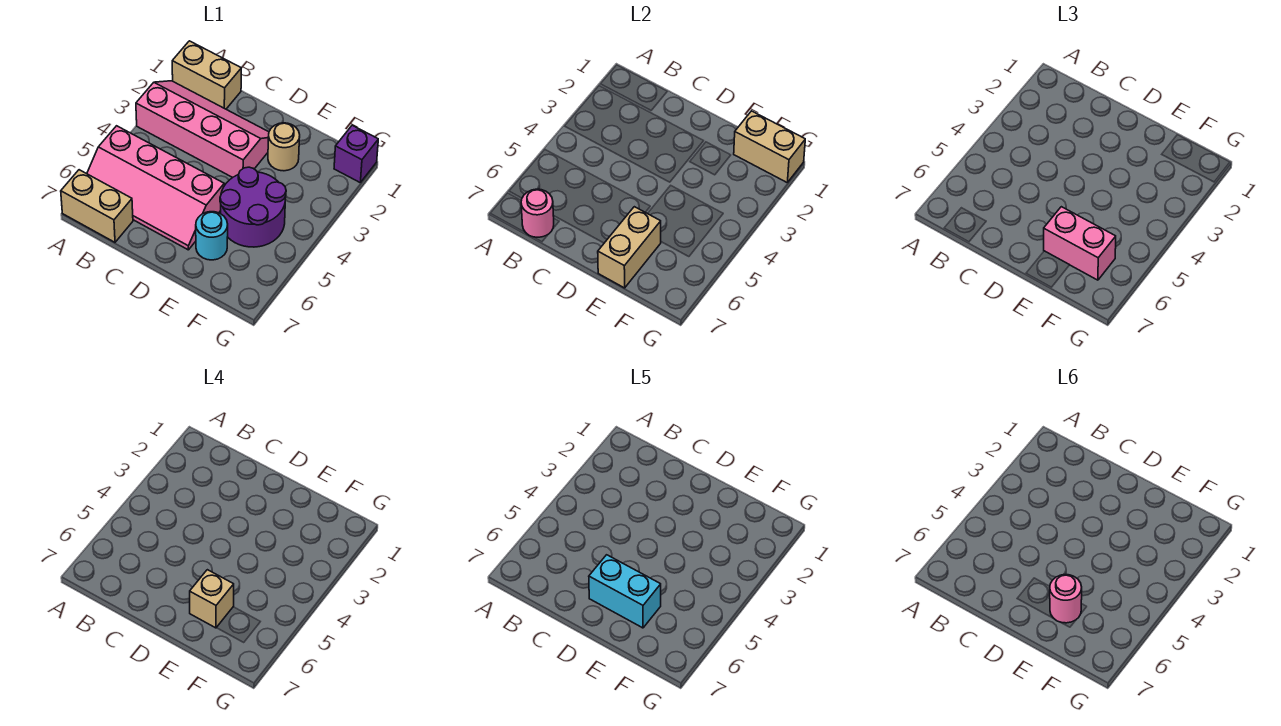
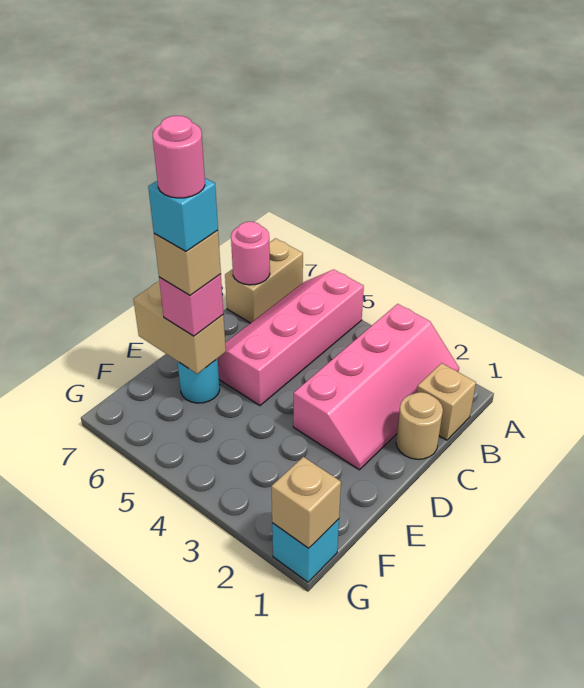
tan 1x2 brick [172,41,241,109] -> tan 1x1 brick [417,363,476,440]
cyan 1x2 brick [589,555,661,628] -> cyan 1x1 brick [148,178,218,251]
tan 1x1 round brick [268,123,300,171] -> tan 1x1 round brick moved to [396,392,443,459]
purple 2x2 round brick [220,167,286,247] -> none
pink 1x2 brick [1044,207,1116,280] -> pink 1x1 brick [159,274,223,336]
tan 1x2 brick [734,111,805,182] -> tan 1x1 brick [271,457,341,548]
purple 1x1 brick [334,125,378,182] -> cyan 1x1 brick [272,519,339,582]

